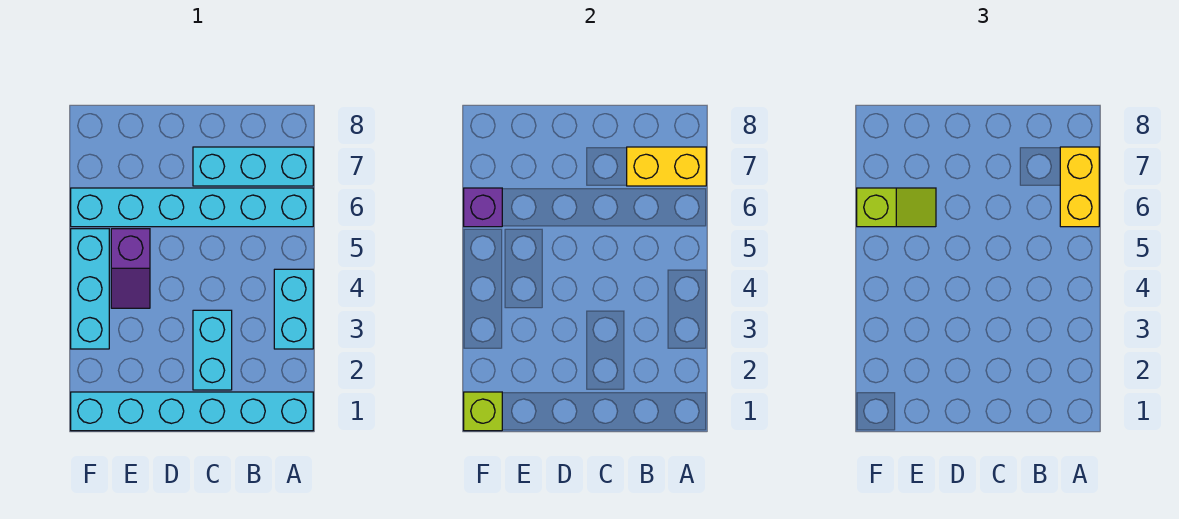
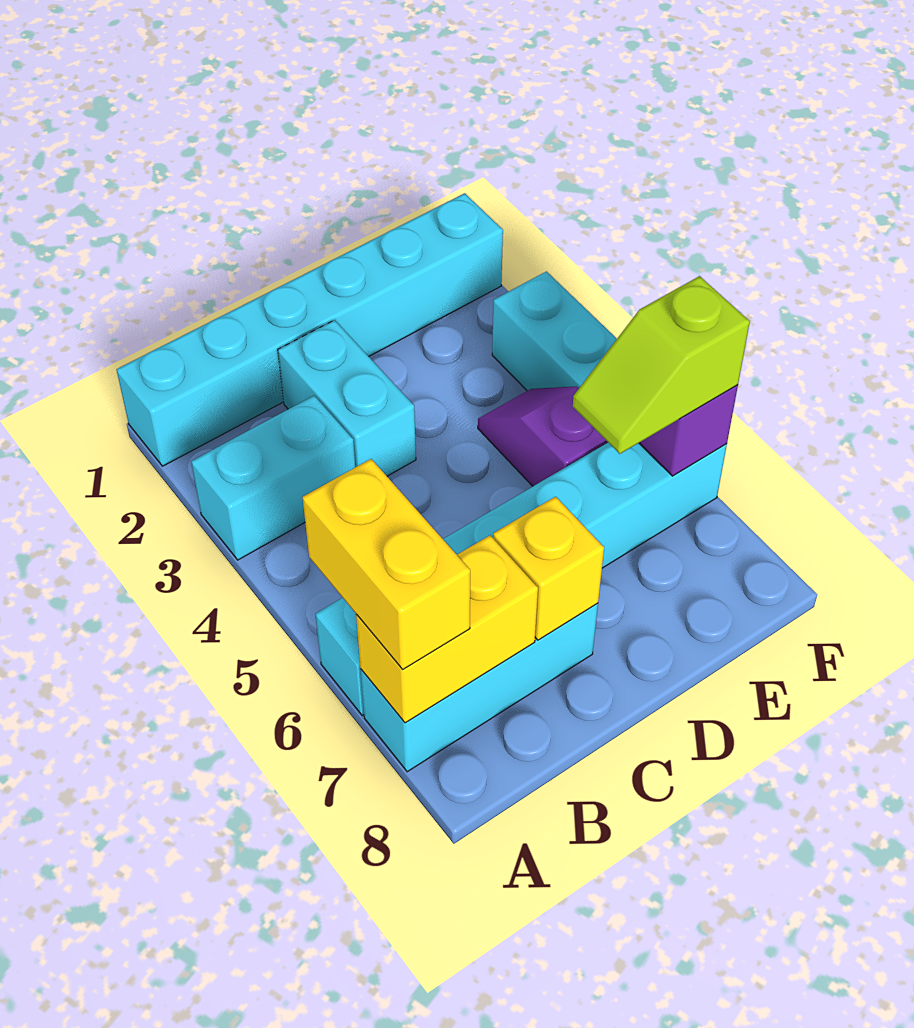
cyan 1x2 brick [274,269,313,349] -> cyan 1x2 brick turned to [191,396,355,560]
none -> yellow 1x1 brick [493,497,604,640]
lime 1x1 brick [464,392,502,431] -> none

